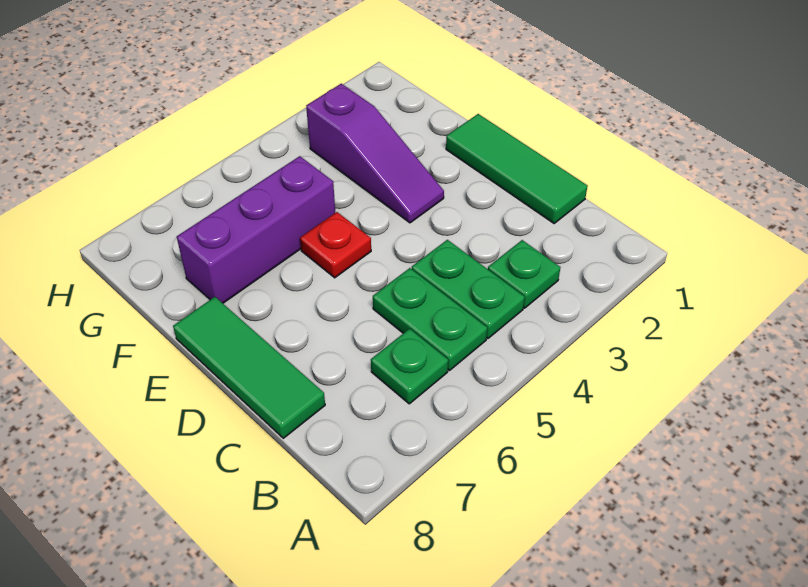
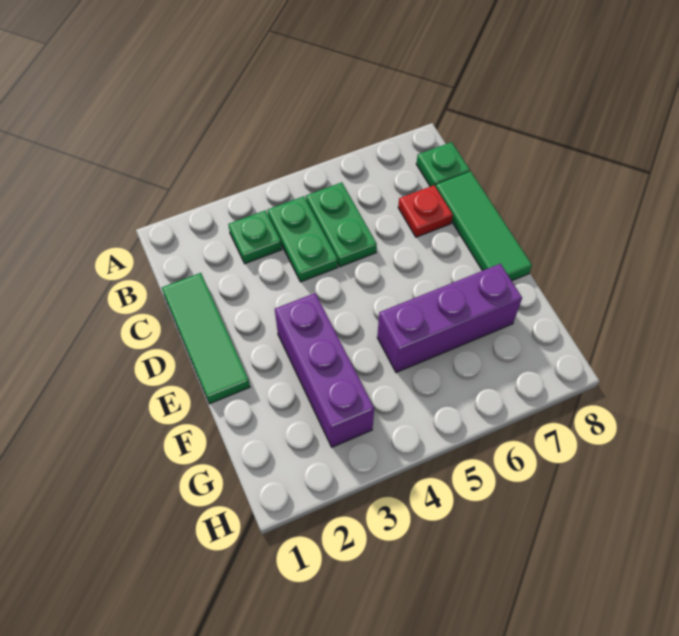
green 1x1 plate [371,329,448,404] -> green 1x1 plate moved to [416,142,470,187]
purple 1x3 slope [306,84,444,223] -> purple 1x3 brick [275,293,374,447]
red 1x1 plate [300,212,371,278] -> red 1x1 plate moved to [398,185,453,237]

